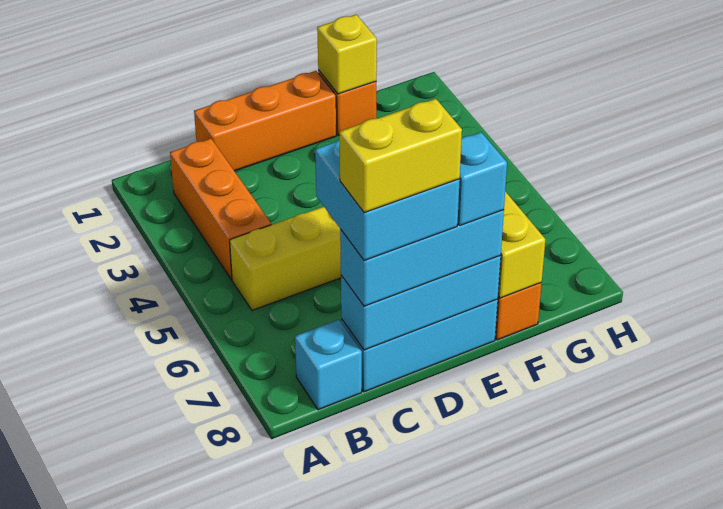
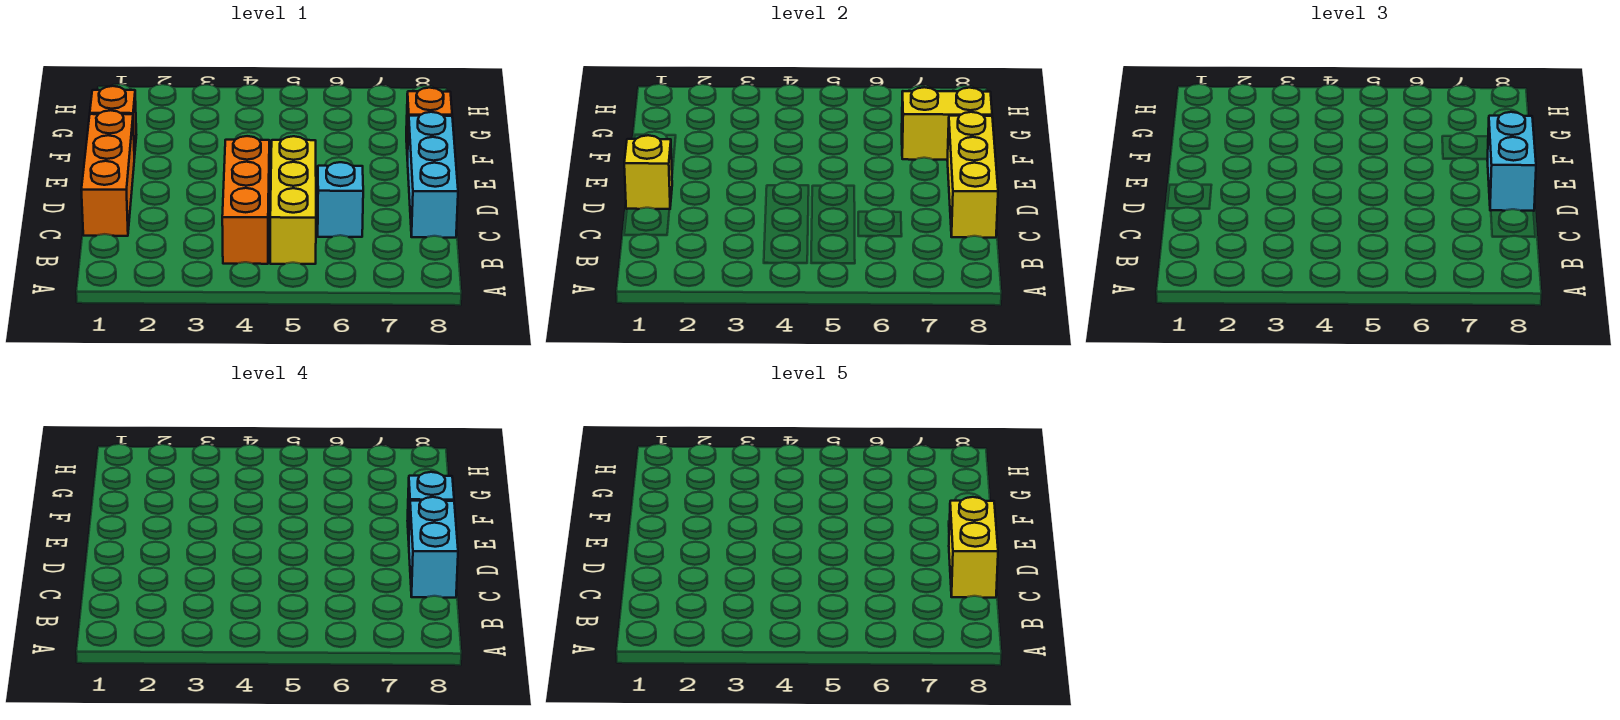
orange 1x3 brick [170,139,271,279] -> orange 1x3 brick turned to [222,136,269,264]
cyan 1x1 brick [295,320,362,410] -> cyan 1x1 brick moved to [318,162,363,237]
cyan 2x2 brick [315,140,460,261] -> cyan 1x2 brick [409,497,458,598]
cyan 1x3 brick [341,255,501,350] -> yellow 1x3 brick [947,112,998,238]
cyan 1x3 brick [340,210,504,306] -> cyan 1x2 brick [1487,112,1536,211]
yellow 1x1 brick [317,15,377,94] -> yellow 1x1 brick moved to [624,135,672,209]

